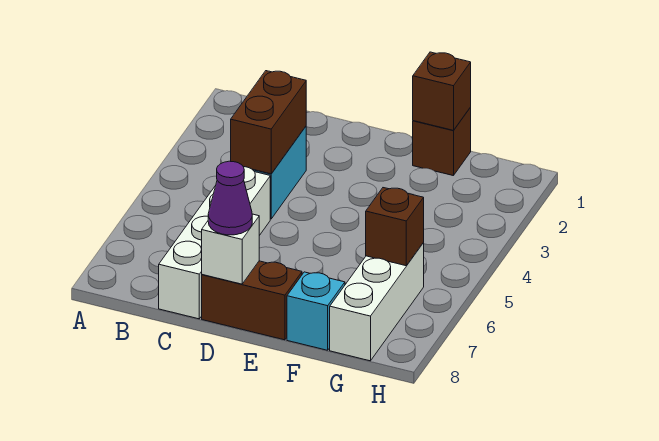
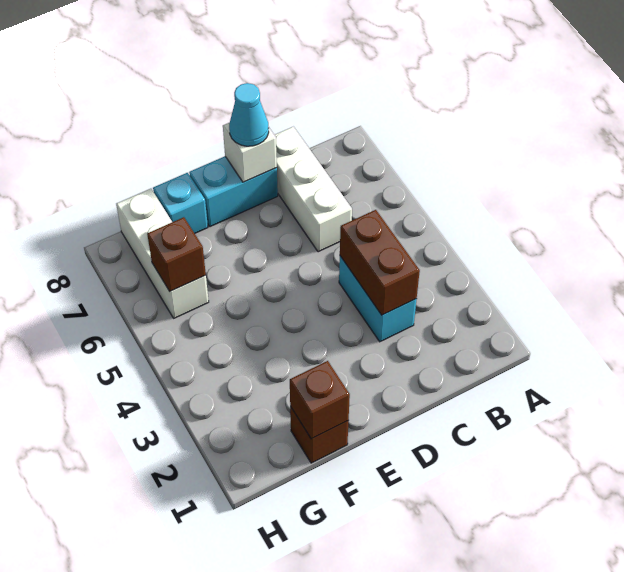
white 1x4 brick [159,167,270,319] -> white 1x3 brick [275,127,352,252]
brown 1x2 brick [202,261,302,340] -> cyan 1x2 brick [189,156,278,227]
purple 1x1 cone [208,161,252,235] -> cyan 1x1 cone [229,83,269,146]

